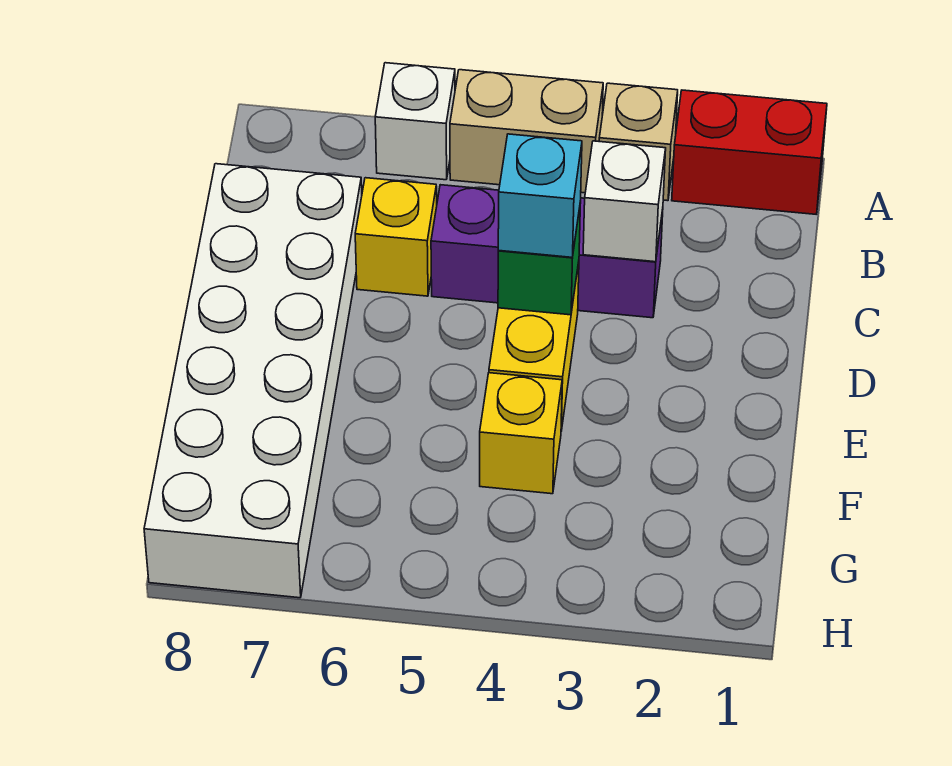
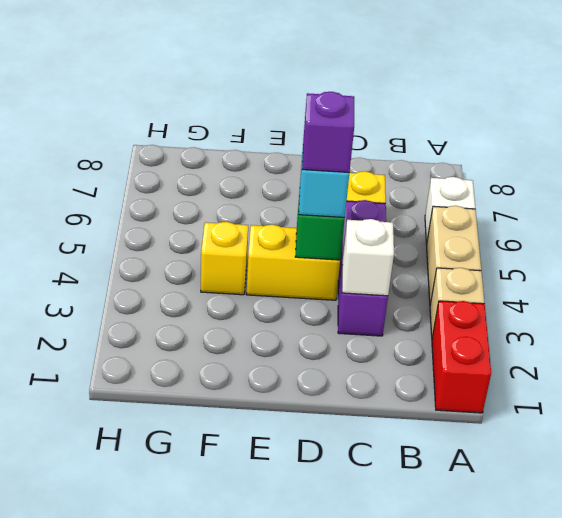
white 2x6 brick [144,164,362,598] -> none
none -> purple 1x1 brick [302,92,354,173]

